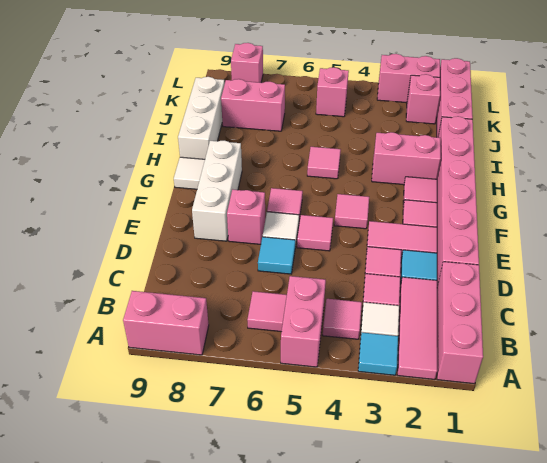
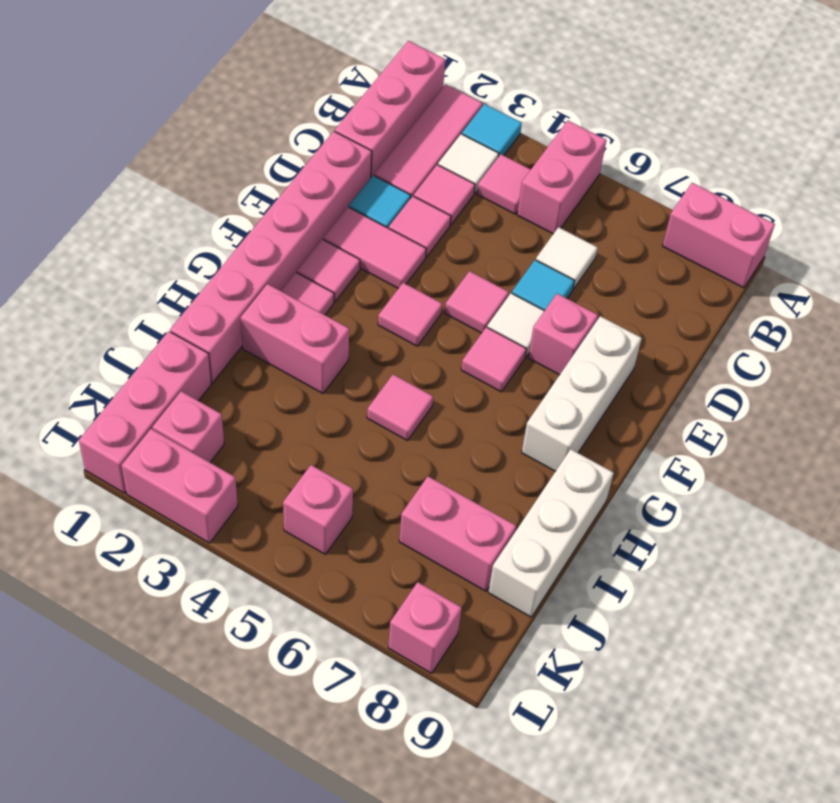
pink 1x1 tile [247,291,287,332] -> none
white 1x1 tile [174,157,205,189] -> white 1x1 tile moved to [536,227,598,289]

